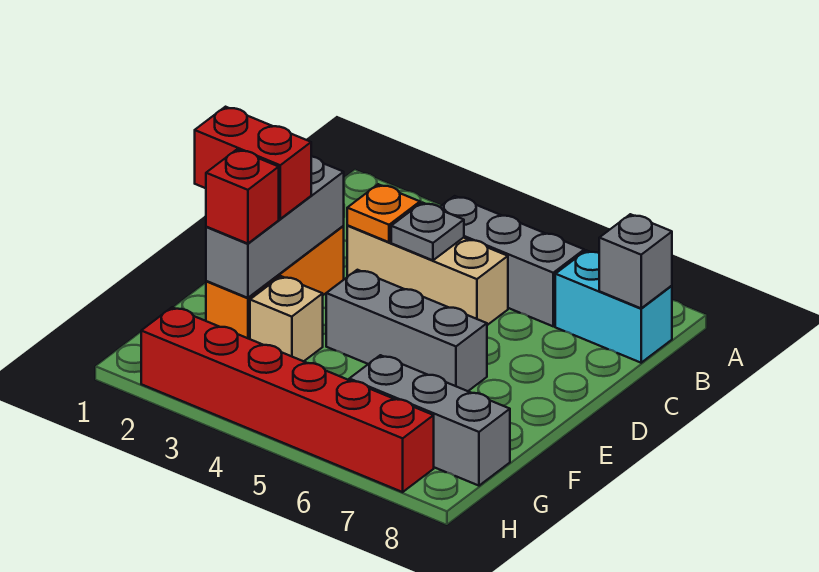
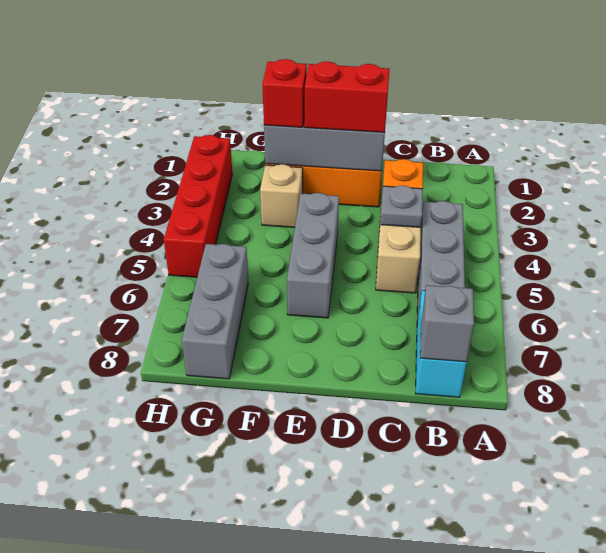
red 1x2 brick [195,107,311,219] -> red 1x2 brick turned to [305,62,389,132]
red 1x6 brick [141,307,434,492] -> red 1x4 brick [164,135,232,277]

